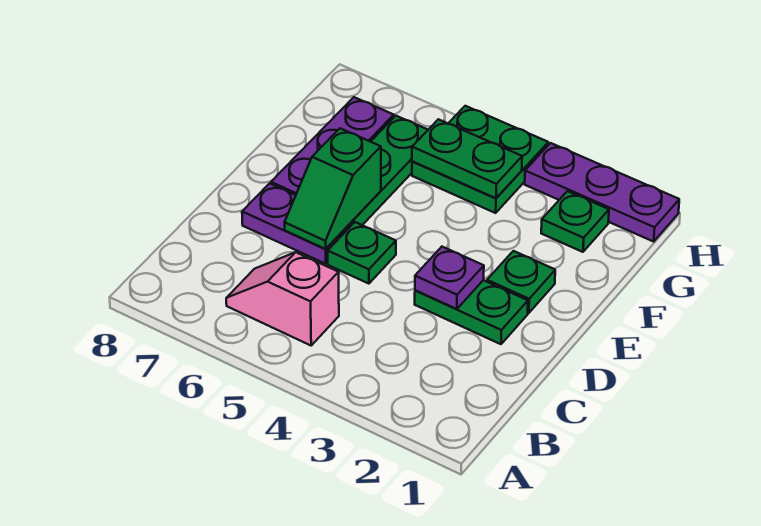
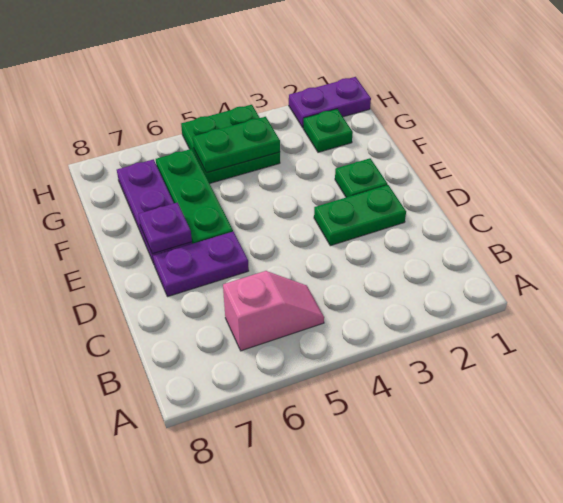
pink 1x2 slope [226,252,339,345] -> pink 1x2 slope turned to [223,271,324,351]
purple 1x1 plate [415,247,484,309] -> purple 1x1 plate moved to [138,203,192,254]
green 1x1 plate [328,222,396,284] -> none
green 1x2 slope [285,128,381,249] -> none
purple 1x3 plate [525,143,679,242] -> purple 1x2 plate [289,77,371,128]

